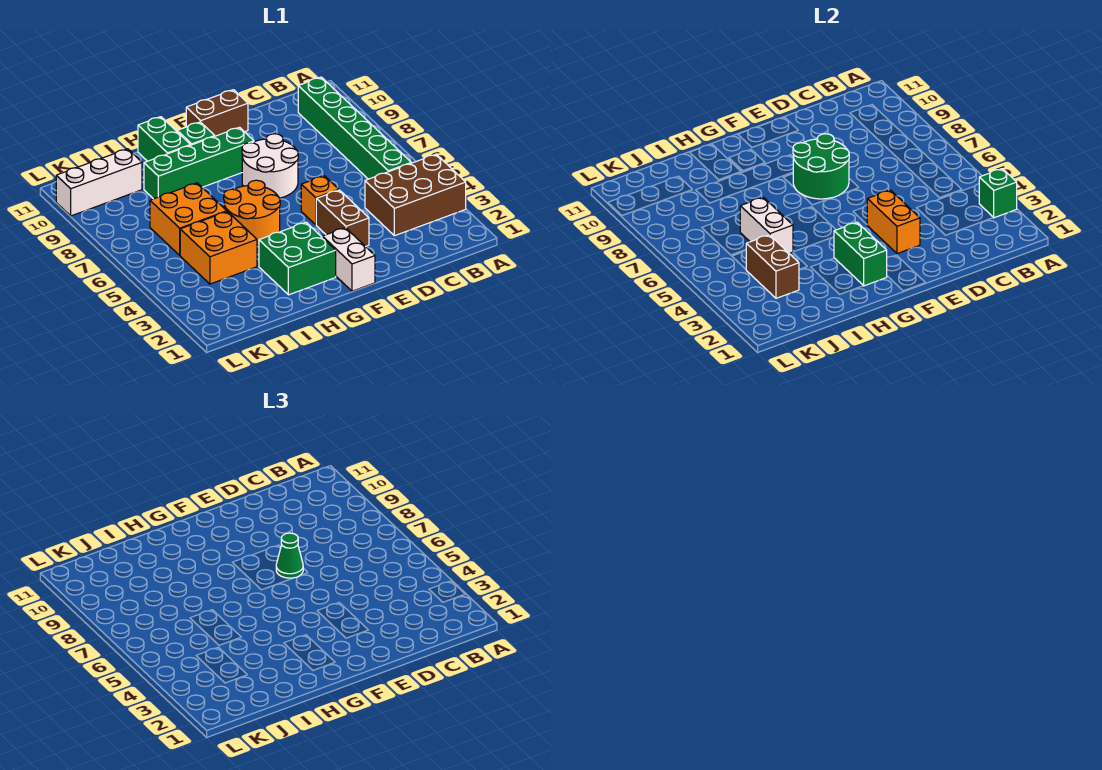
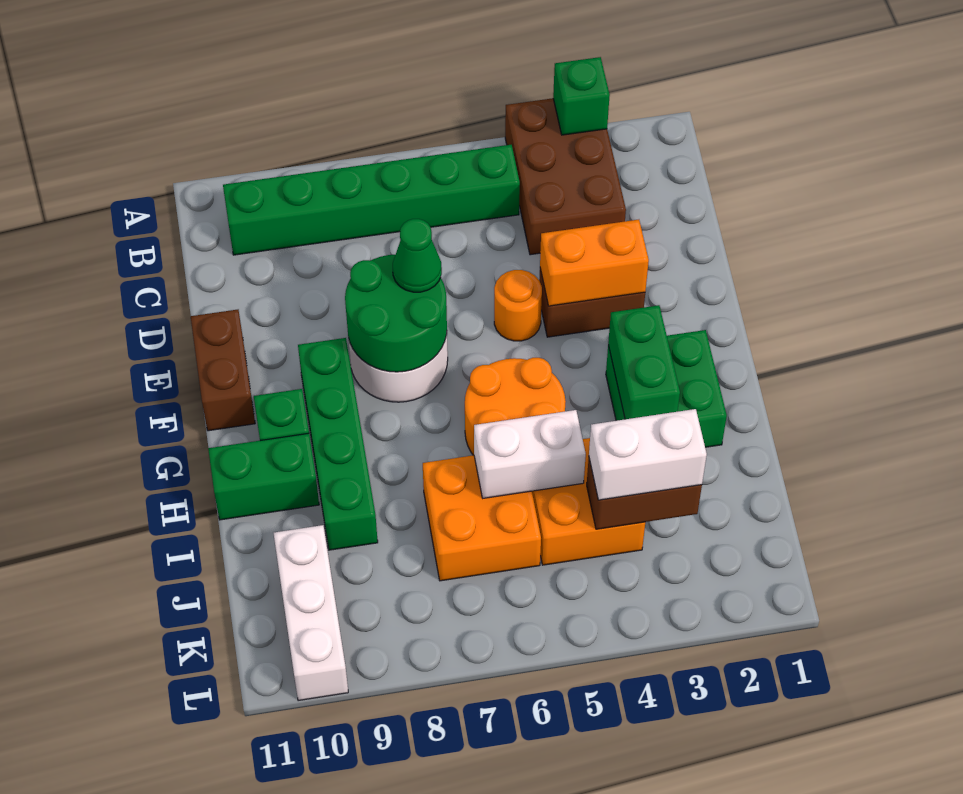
orange 1x1 brick [301,176,339,225] -> orange 1x1 round brick [494,270,542,341]
white 1x2 brick [322,228,375,291] -> white 1x2 brick moved to [589,409,707,500]
green 1x2 brick [834,222,887,286] -> green 1x2 brick turned to [608,305,680,419]

